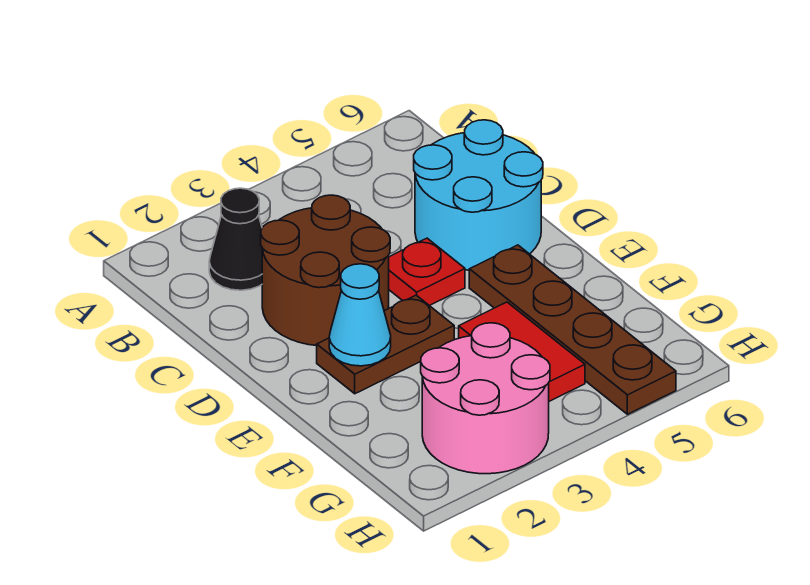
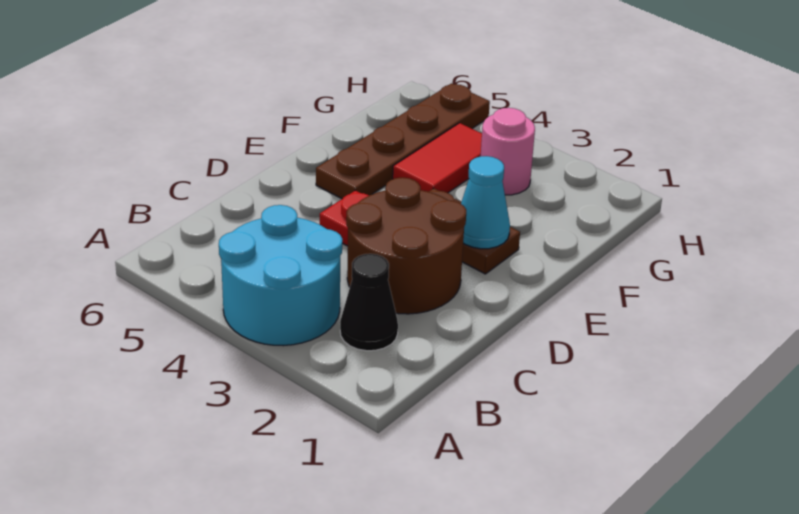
cyan 2x2 round brick [414,120,543,270] -> cyan 2x2 round brick moved to [219,205,342,346]
pink 2x2 round brick [421,323,550,474] -> pink 1x1 round brick [481,108,535,195]

